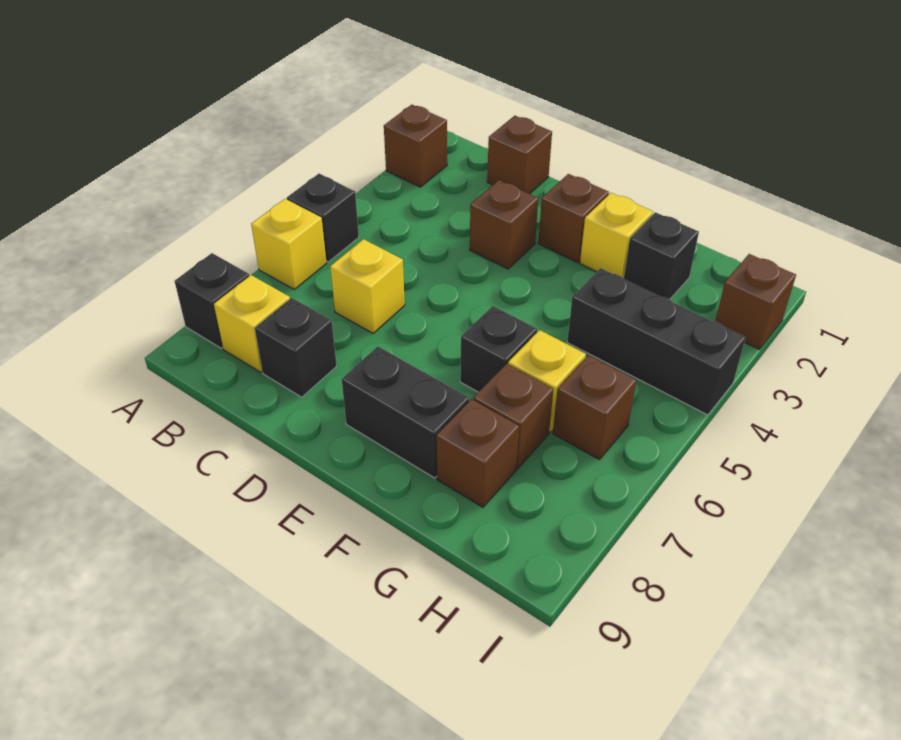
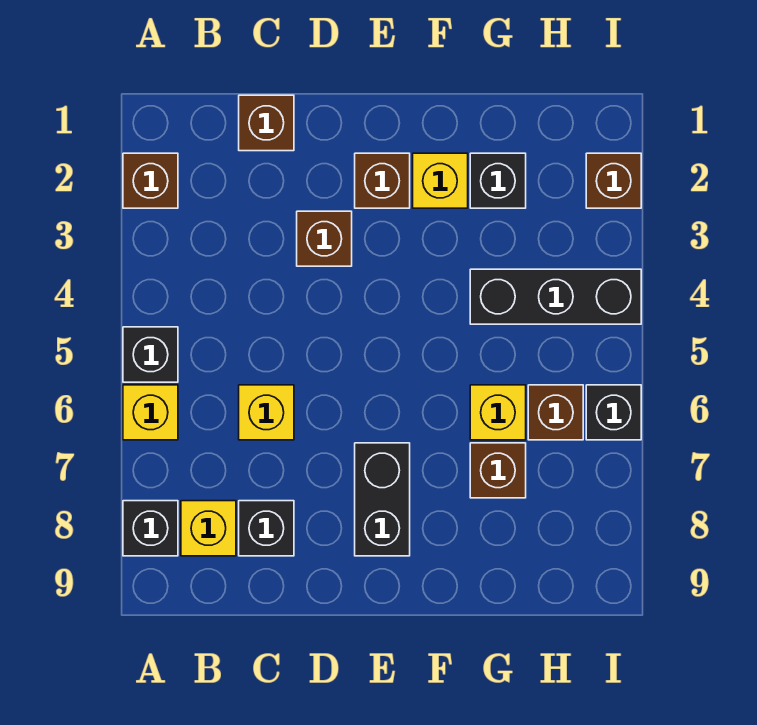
black 1x2 brick [342,347,469,478] -> black 1x2 brick turned to [355,443,410,556]
black 1x1 brick [460,306,537,392] -> black 1x1 brick moved to [586,385,641,440]
brown 1x1 brick [436,399,519,507] -> none

